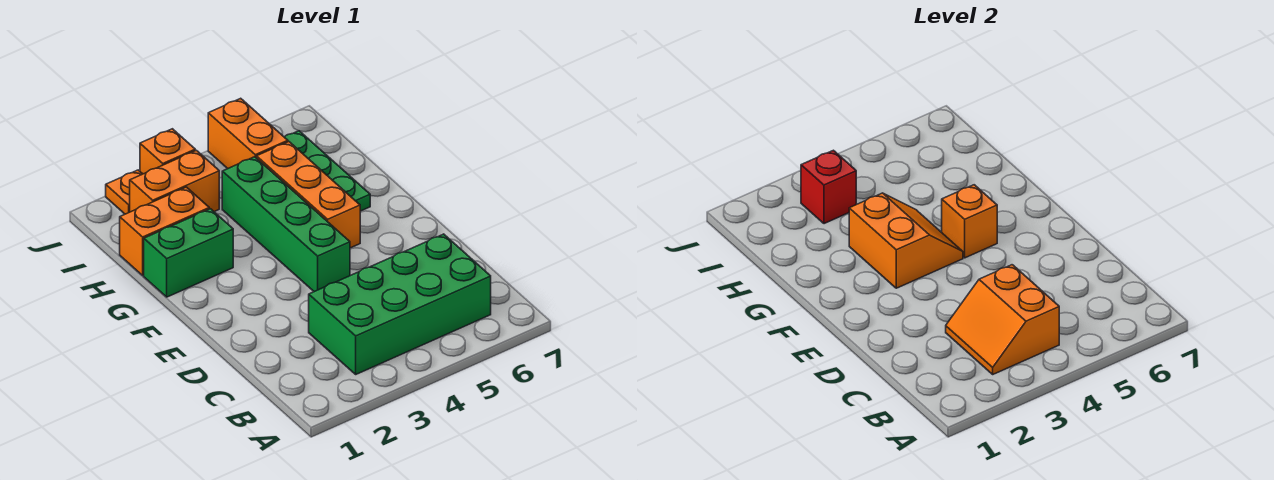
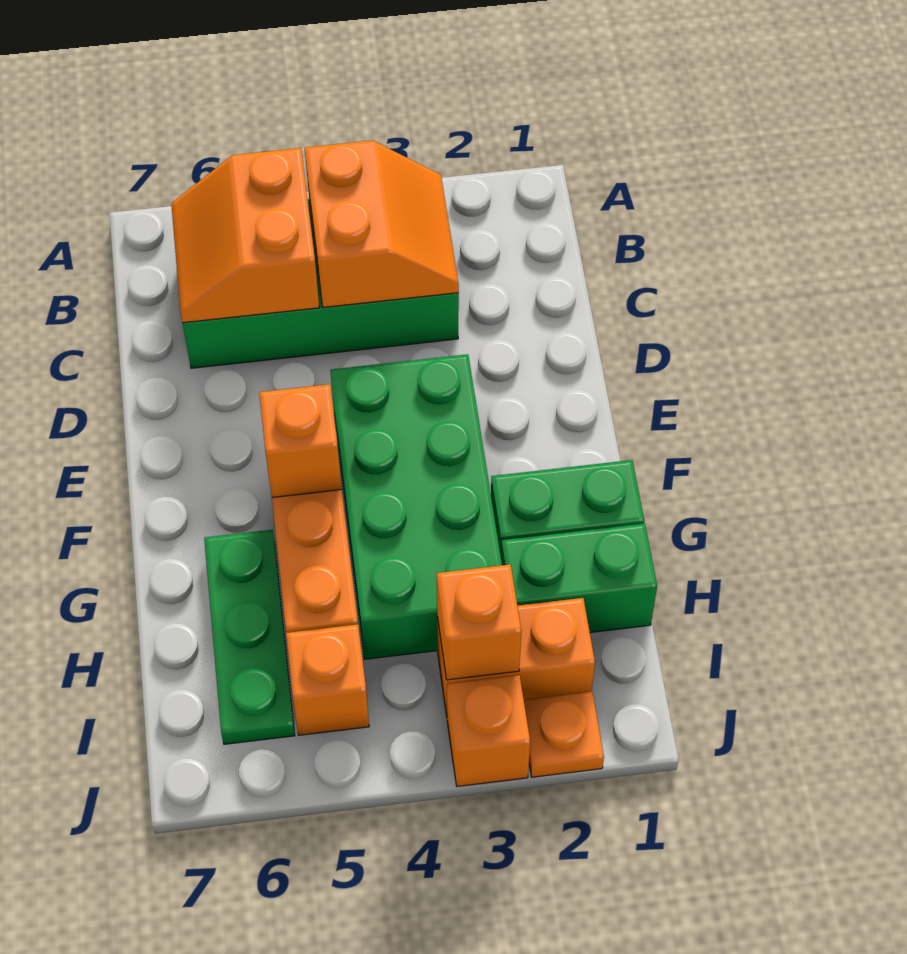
green 1x4 brick [222,157,350,291] -> green 2x4 brick [330,354,502,659]
orange 2x2 slope [849,193,963,288] -> orange 2x2 slope moved to [171,148,319,323]
orange 1x2 brick [120,187,209,275] -> green 1x2 brick [501,524,657,633]
red 1x1 brick [801,150,856,224] -> orange 1x1 brick [437,565,522,680]
orange 1x2 brick [208,98,288,169] -> orange 1x1 brick [286,624,369,735]

